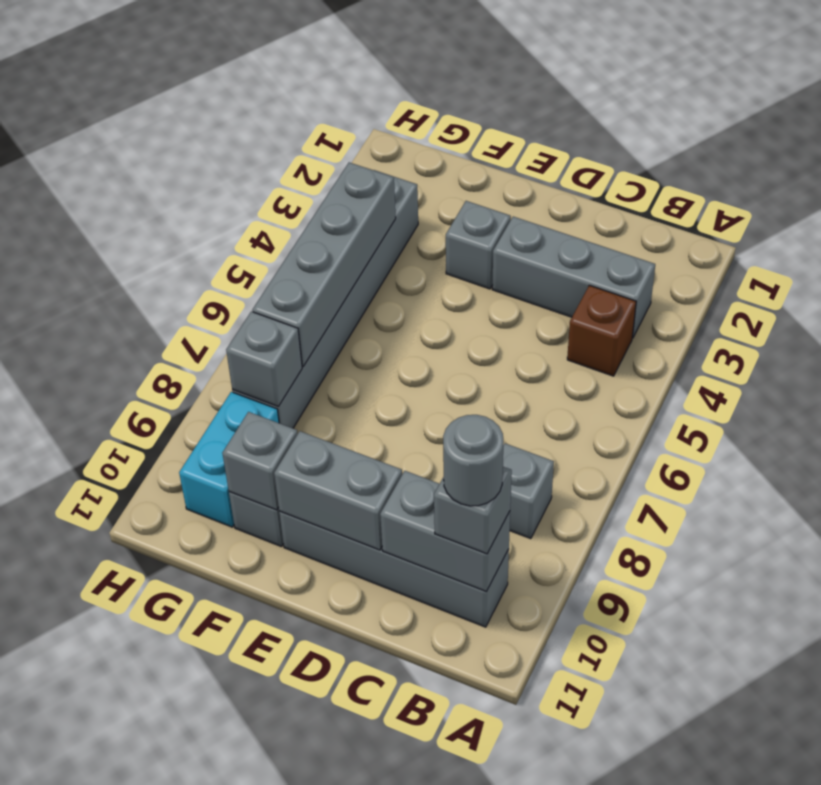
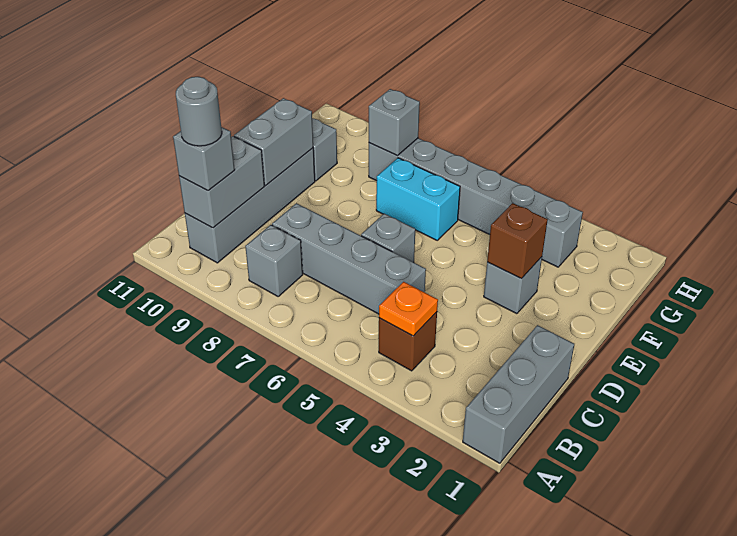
grey 1x3 brick [492,217,655,338] -> grey 1x3 brick moved to [463,325,574,463]
none -> orange 1x1 plate [379,282,438,336]
none -> brown 1x1 brick [487,203,548,279]
grey 1x1 brick [222,412,298,510] -> grey 1x1 brick moved to [361,214,415,262]
grey 1x4 brick [252,162,396,366] -> grey 1x4 brick moved to [272,203,426,314]
cyan 1x2 brick [179,392,279,527] -> cyan 1x2 brick moved to [376,158,460,240]

